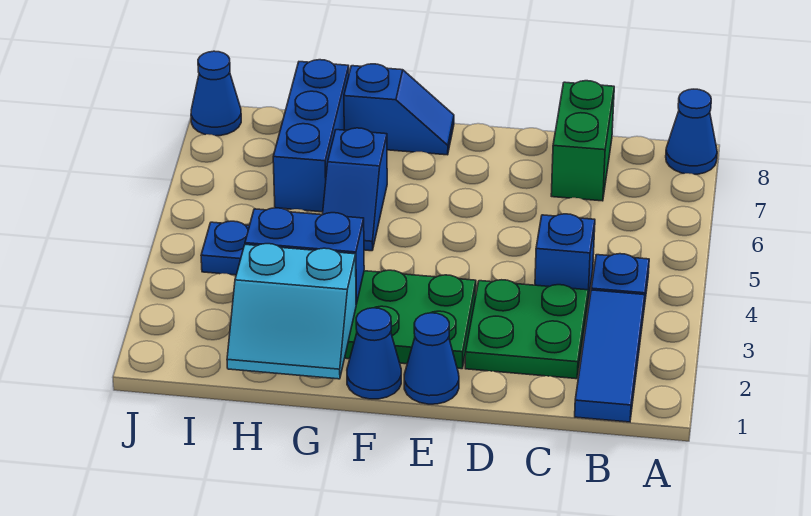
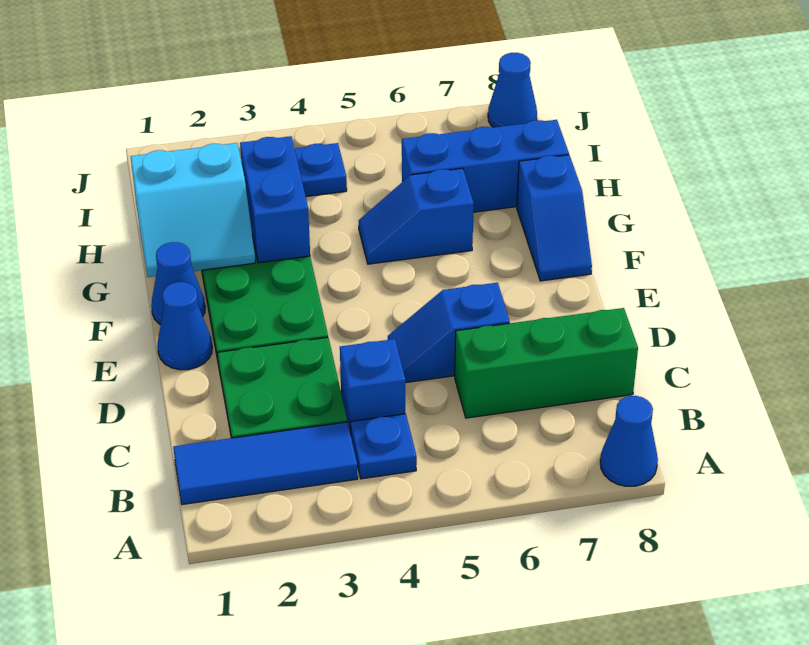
green 1x2 brick [551,81,614,201] -> green 1x3 brick [455,308,638,418]
none -> blue 1x2 slope [388,283,510,383]
cyan 2x2 slope [227,244,356,379] -> cyan 2x2 slope turned to [131,143,255,277]

